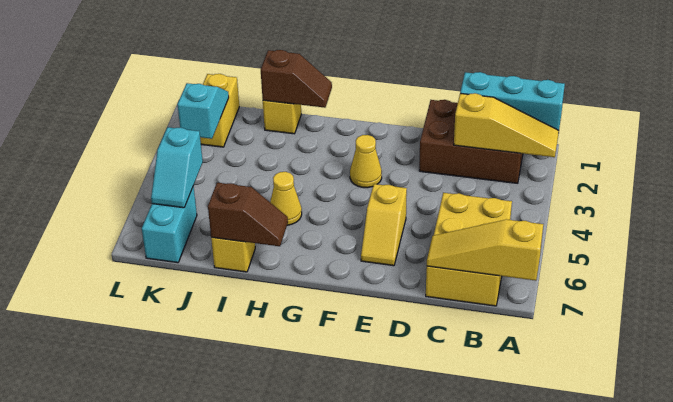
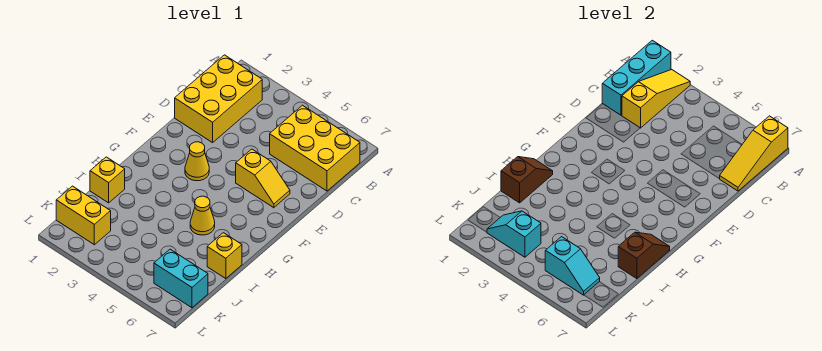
brown 2x3 brick [419,100,523,183] -> yellow 2x3 brick [175,55,262,143]

